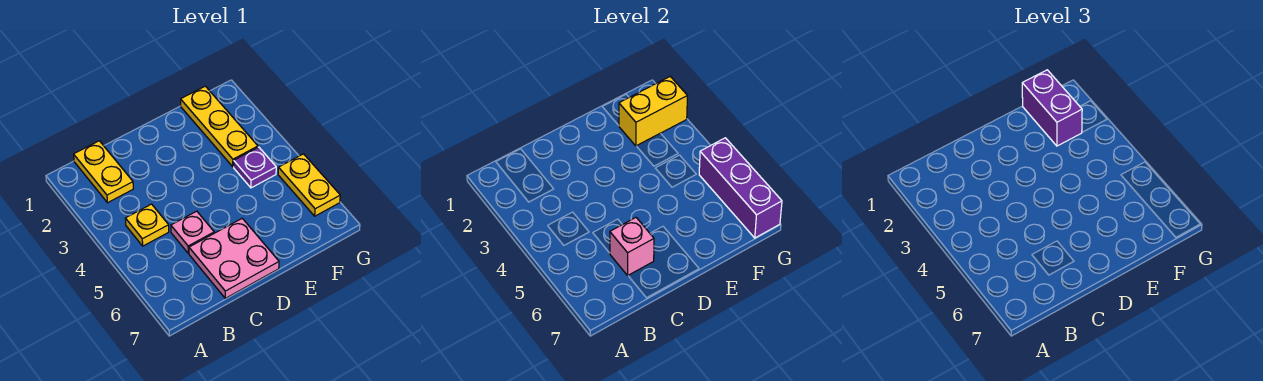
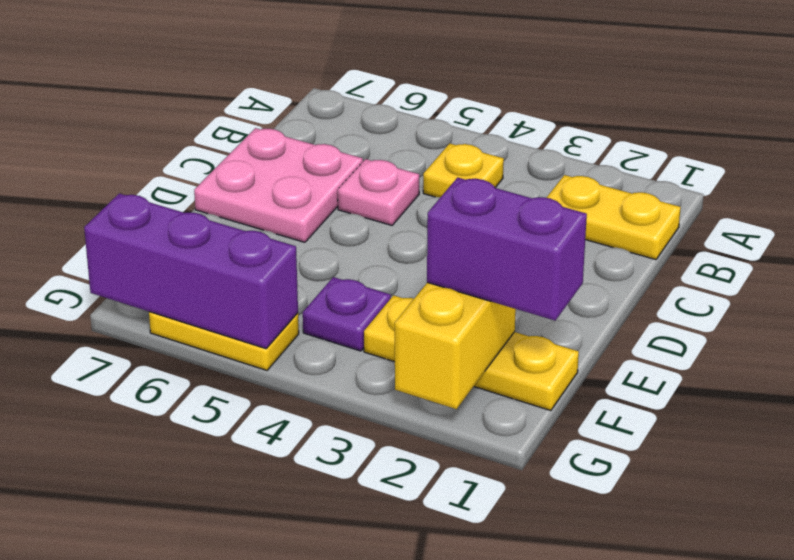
pink 1x1 brick [610,218,654,276] -> none

